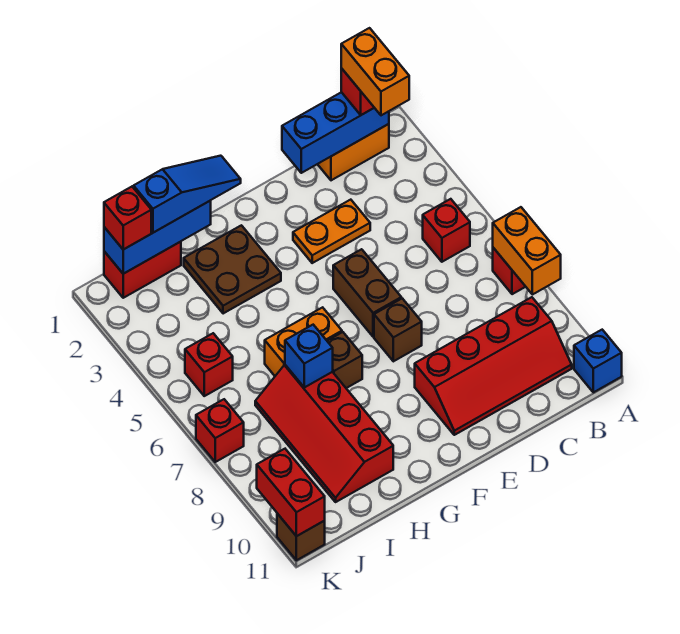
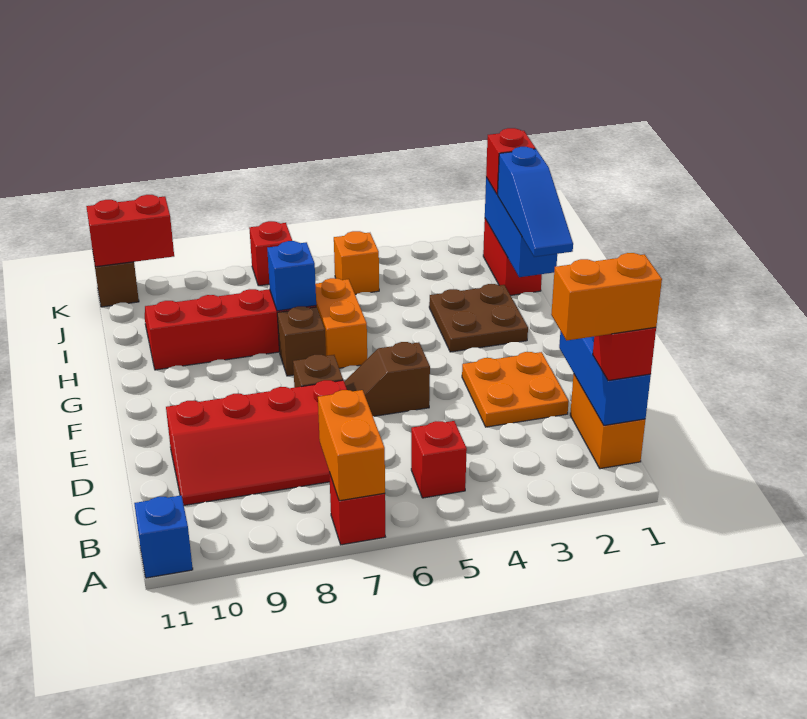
orange 1x2 brick [493,207,561,295] -> orange 1x2 brick turned to [318,390,385,501]
red 2x4 slope [415,297,572,435] -> red 2x4 slope turned to [166,380,347,505]
orange 1x2 plate [293,200,370,263] -> orange 2x2 plate [462,352,569,427]
brown 1x2 brick [333,249,401,337] -> brown 1x2 slope [344,342,430,416]
red 1x1 brick [185,333,233,396] -> orange 1x1 brick [334,231,379,295]

